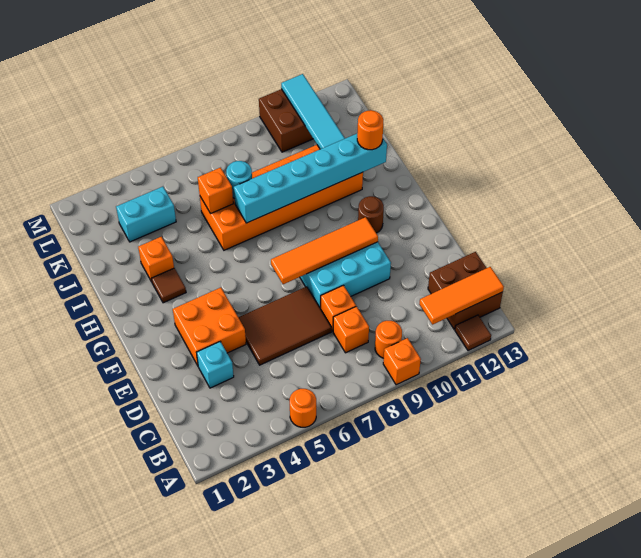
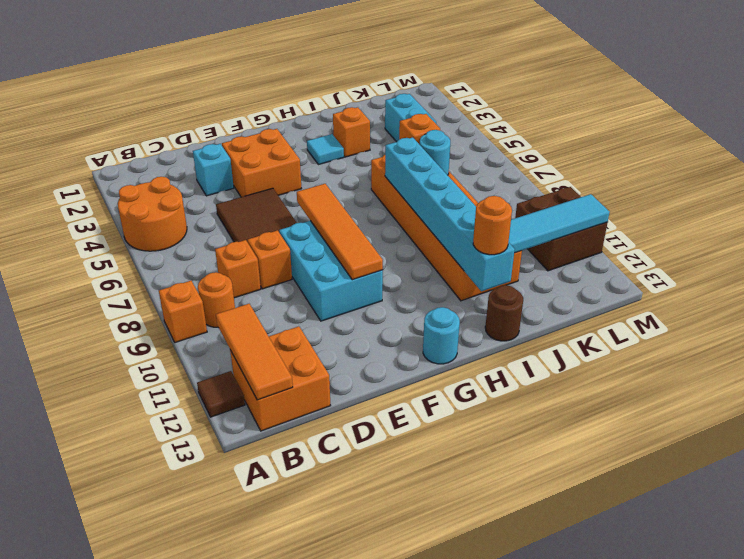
orange 1x1 round brick [290,389,316,427] -> orange 2x2 round brick [118,177,187,251]
brown 2x2 brick [428,252,503,329] -> orange 2x2 brick [230,326,330,431]
brown 1x1 round brick [358,196,384,233] -> brown 1x1 round brick moved to [485,285,523,341]
none -> cyan 1x1 round brick [423,307,460,364]
brown 1x1 tile [151,268,186,303] -> cyan 1x1 tile [307,134,344,165]

